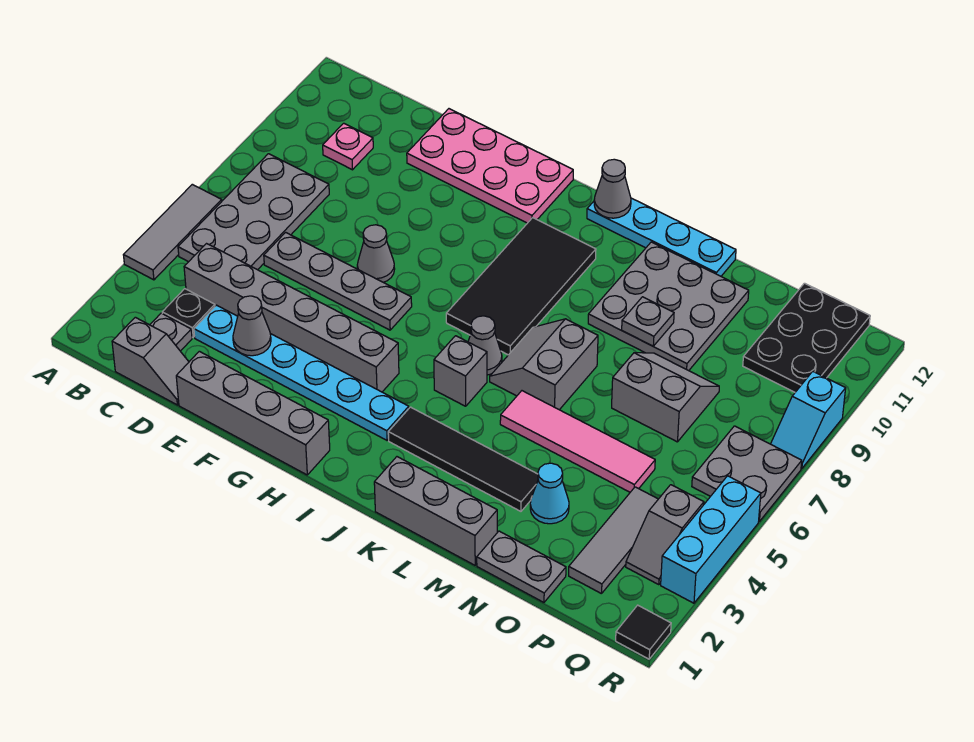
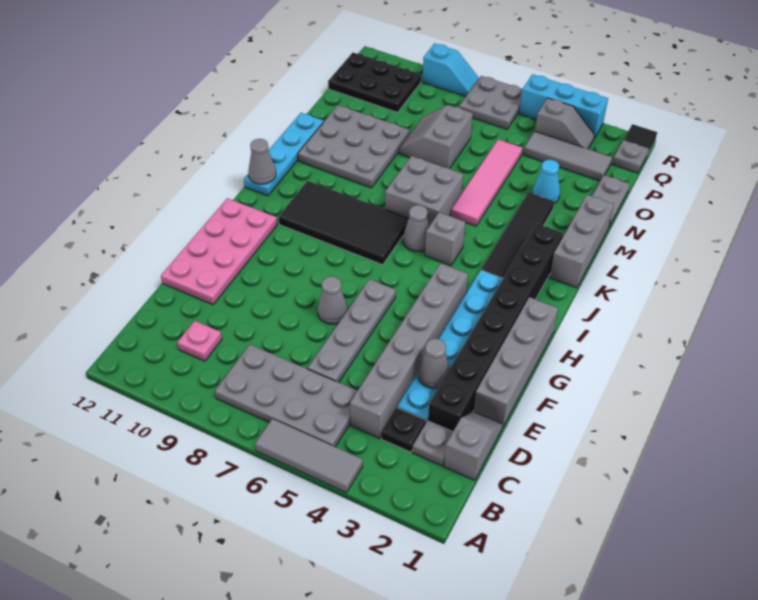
none -> black 1x8 brick [428,223,563,431]
grey 2x2 slope [490,319,598,410] -> grey 2x2 brick [385,156,463,226]
grey 1x1 plate [622,297,674,346] -> grey 1x1 plate moved to [612,141,648,173]

